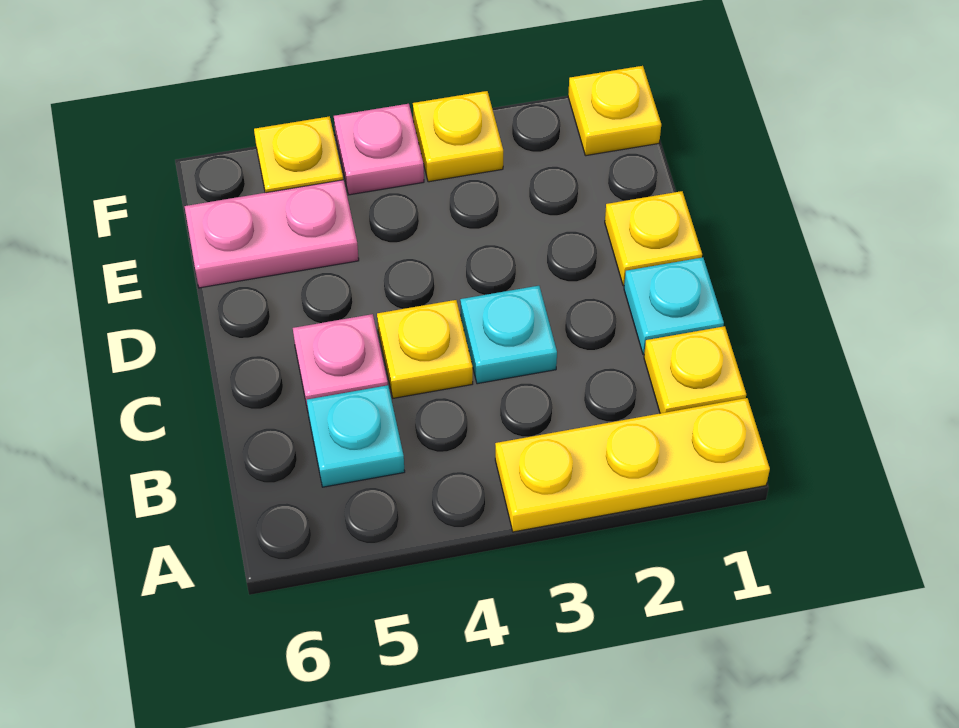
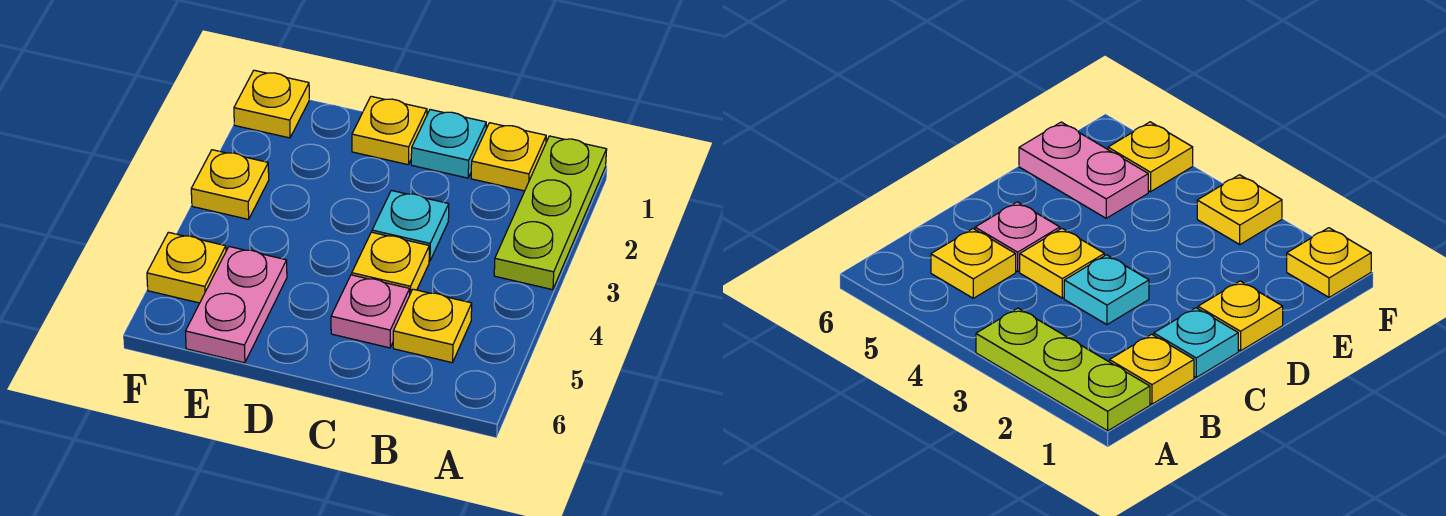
yellow 1x3 plate [495,398,770,532] -> lime 1x3 plate [494,136,607,290]
cyan 1x1 plate [307,385,405,487] -> yellow 1x1 plate [393,289,472,363]
pink 1x1 plate [334,104,424,195] -> none

